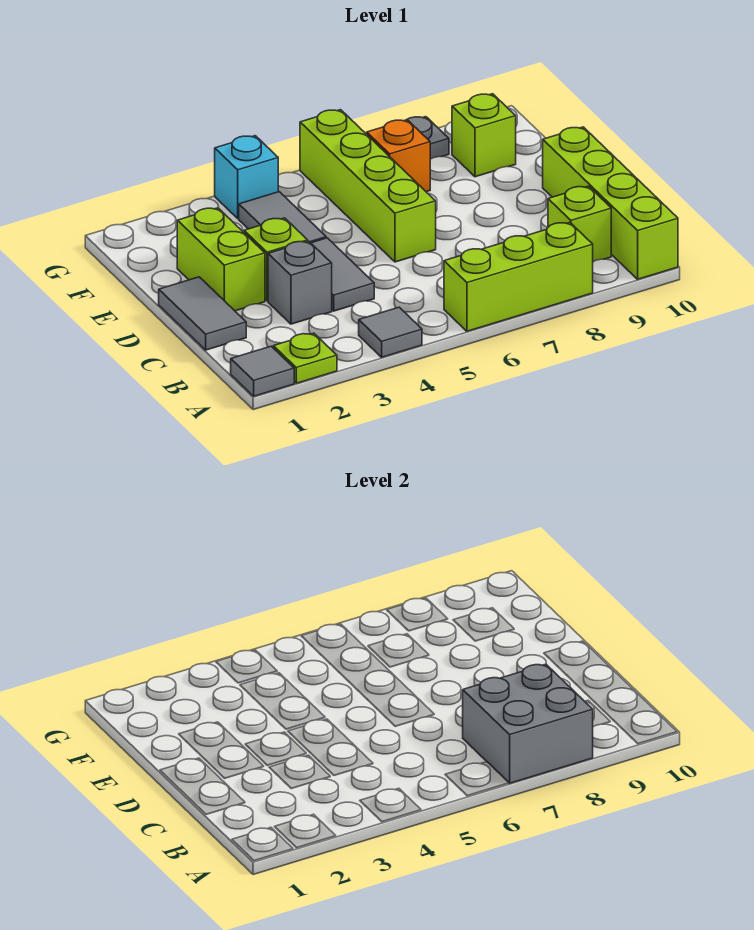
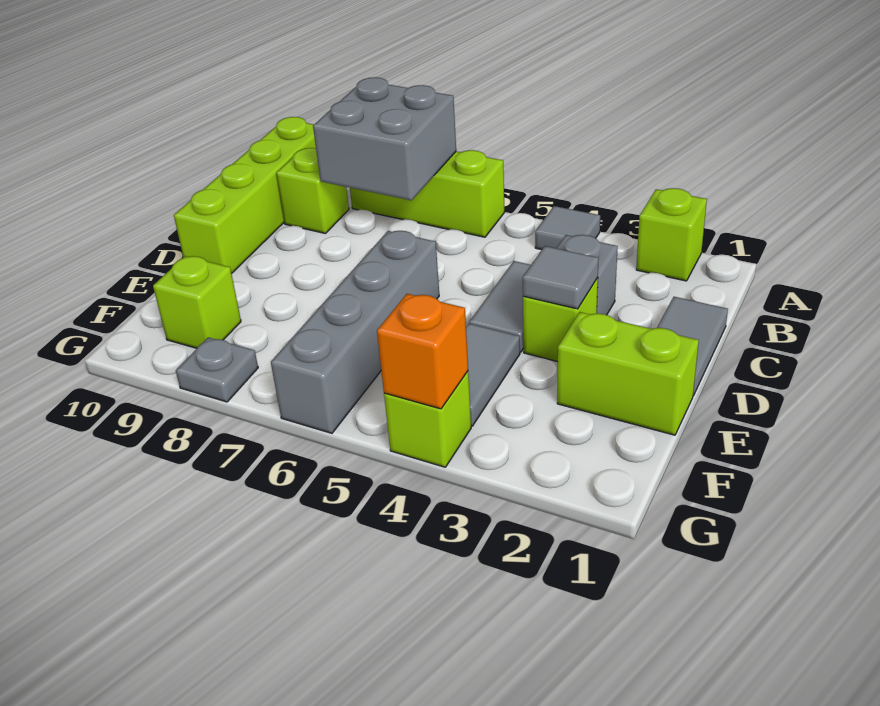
grey 1x1 tile [231,346,294,396] -> grey 1x1 tile moved to [523,246,599,309]
lime 1x1 plate [273,333,337,383] -> lime 1x1 brick [636,188,707,281]
lime 1x2 brick [177,208,265,311] -> lime 1x2 brick turned to [557,312,699,435]
lime 1x4 brick [300,110,436,262] -> grey 1x4 brick [271,231,439,433]
orange 1x1 brick [367,120,430,192] -> orange 1x1 brick moved to [377,294,468,409]
cyan 1x1 brick [215,136,278,219] -> lime 1x1 brick [384,371,471,467]

